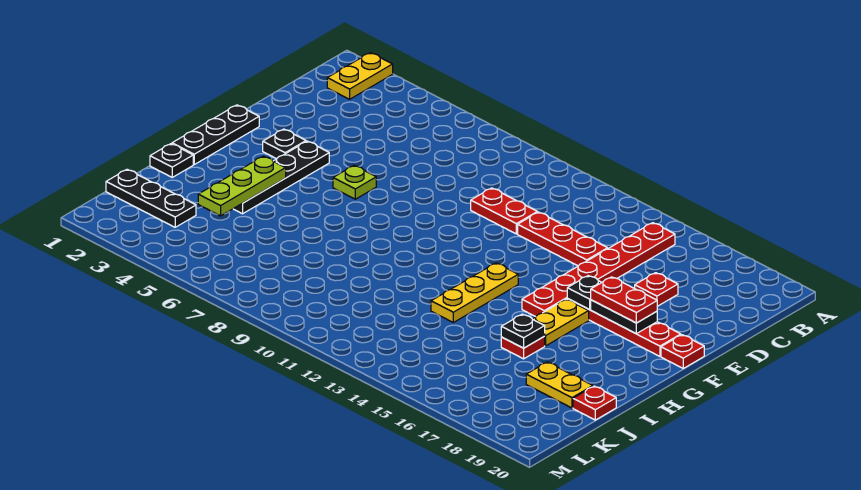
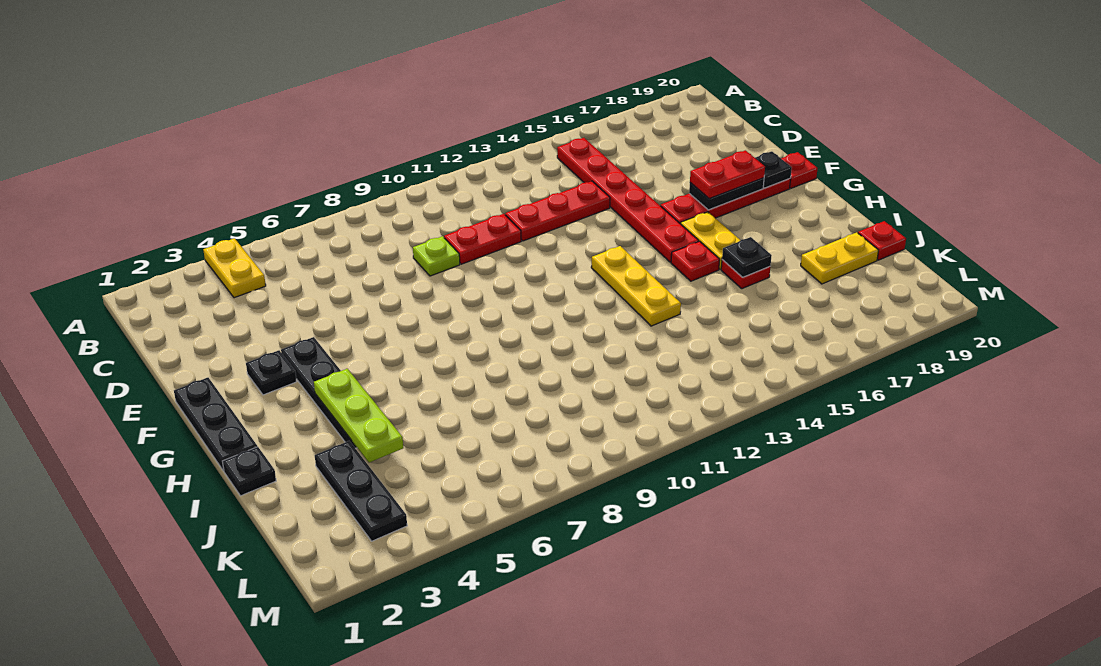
yellow 1x2 plate [327,53,393,99] -> yellow 1x2 plate moved to [203,238,266,298]
red 1x1 plate [635,273,678,306] -> red 1x1 plate moved to [671,241,720,281]
lime 1x1 plate [333,166,376,199] -> lime 1x1 plate moved to [413,236,460,276]
black 1x1 plate [567,276,602,309] -> black 1x1 plate moved to [755,151,792,188]
black 1x3 plate [106,169,196,227] -> black 1x3 plate turned to [315,441,407,541]

